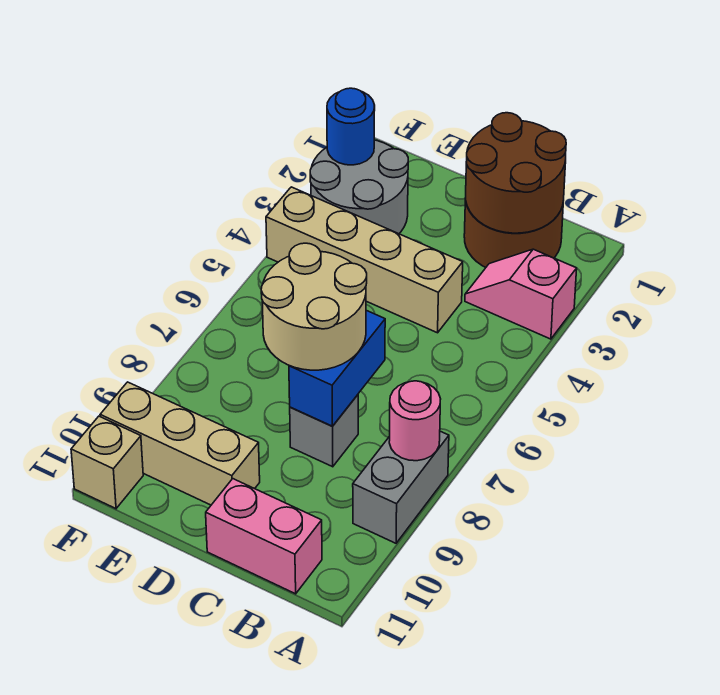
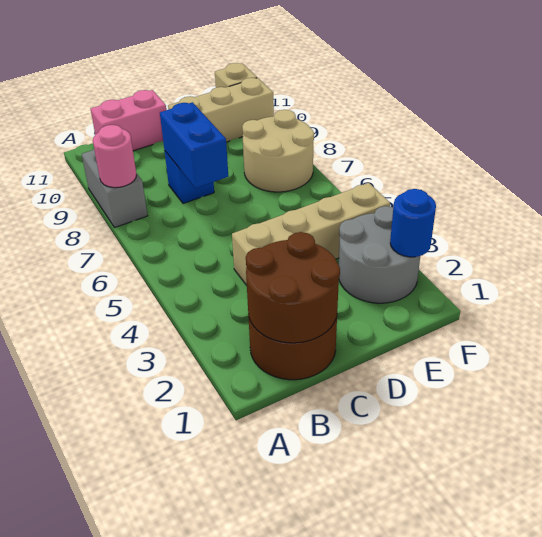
pink 1x2 slope [465,249,577,339] -> none
tan 2x2 round brick [261,243,367,370] -> tan 2x2 round brick moved to [242,110,314,192]
grey 1x1 brick [290,395,358,467] -> blue 1x1 brick [165,151,214,204]

